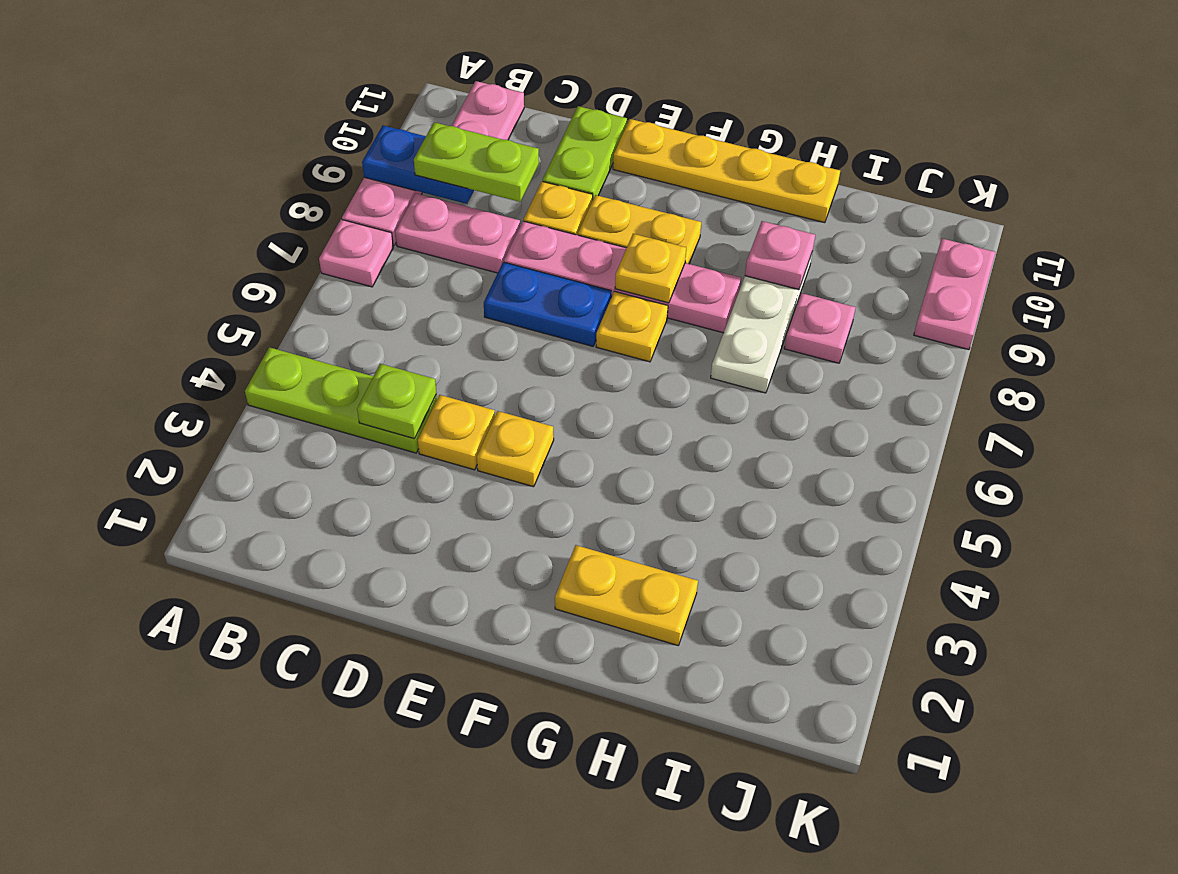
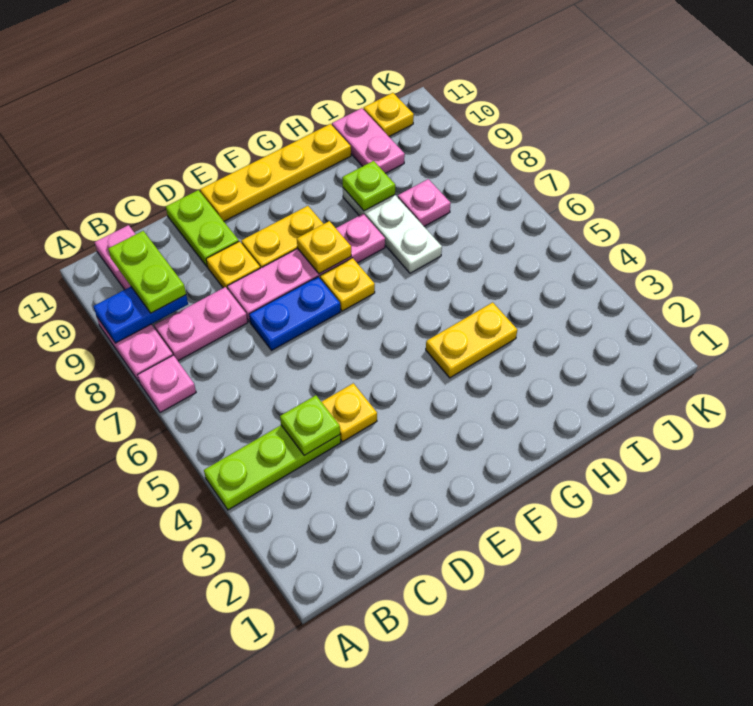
lime 1x2 plate [414,122,539,202] -> lime 1x2 plate turned to [108,231,186,313]
yellow 1x1 plate [477,411,554,487] -> yellow 1x1 plate moved to [364,93,414,136]
yellow 1x2 plate [555,545,698,645] -> yellow 1x2 plate moved to [426,302,517,378]
pink 1x1 plate [745,221,815,290] -> lime 1x1 plate [342,161,395,211]
pink 1x2 plate [914,239,996,350] -> pink 1x2 plate moved to [332,108,405,173]

